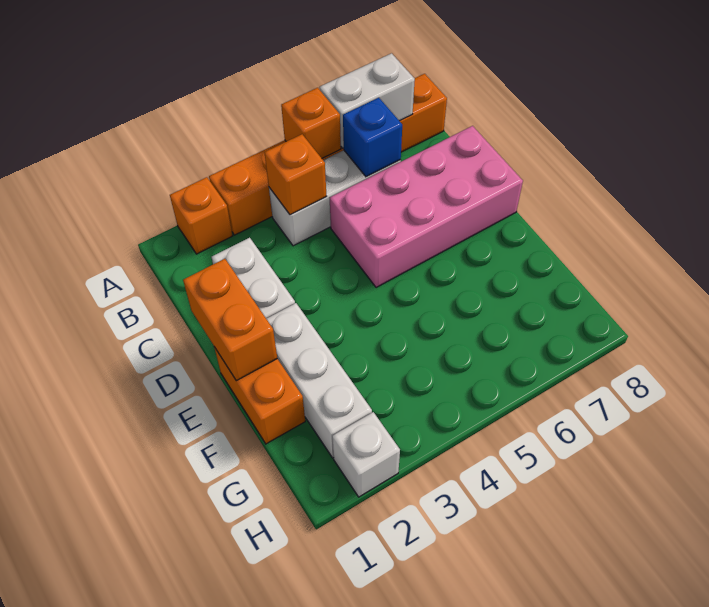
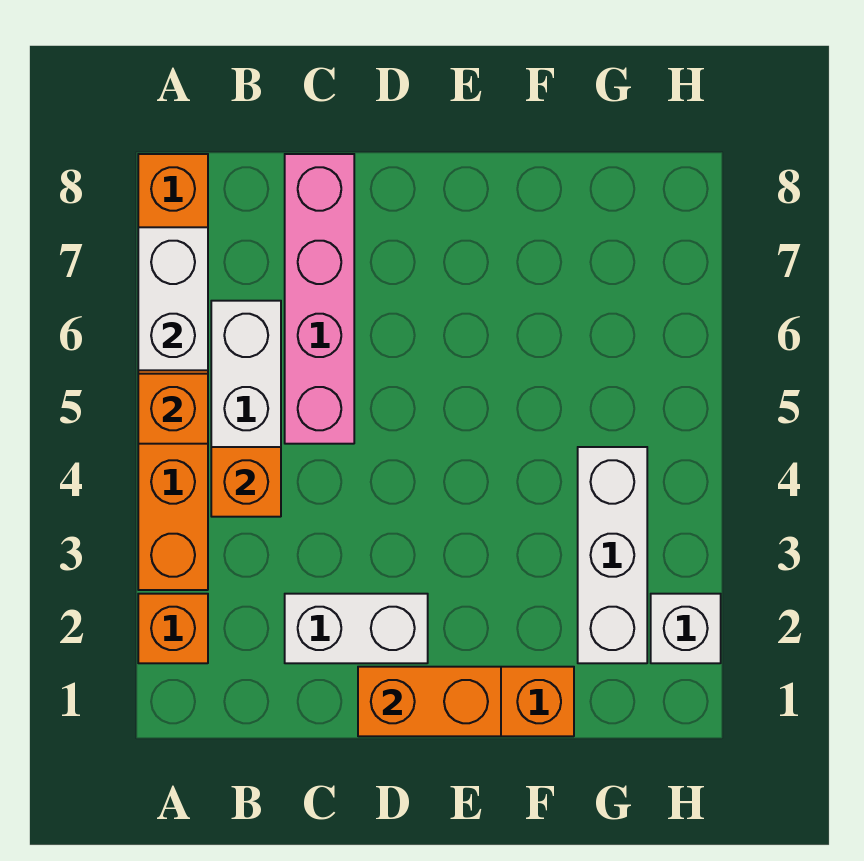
blue 1x1 brick [343,98,402,177] -> none
pink 2x4 brick [330,126,523,288] -> pink 1x4 brick [285,154,354,444]
white 1x3 brick [266,303,372,458] -> white 1x3 brick turned to [578,447,647,663]

